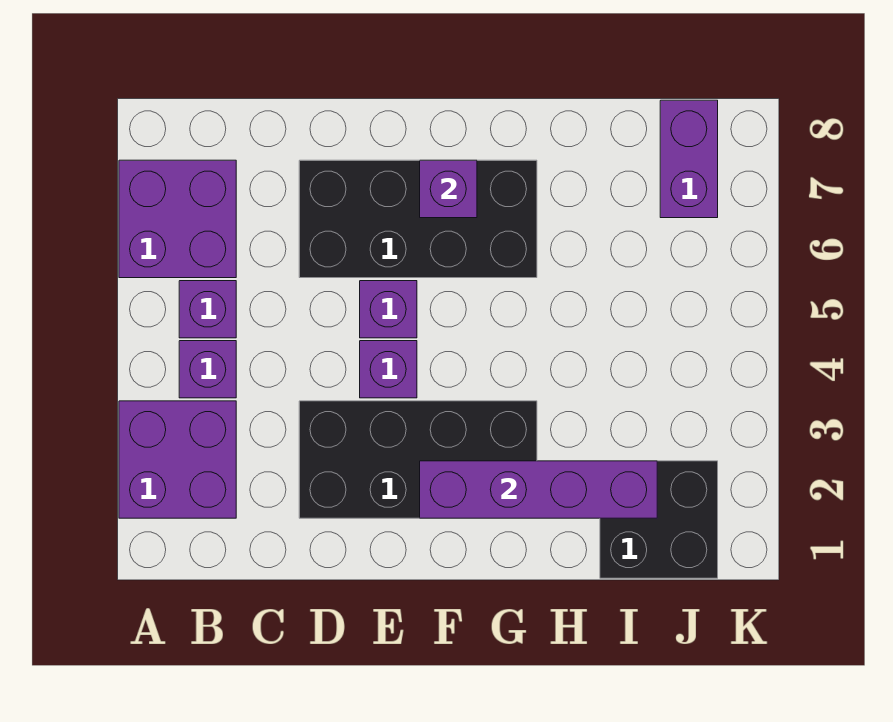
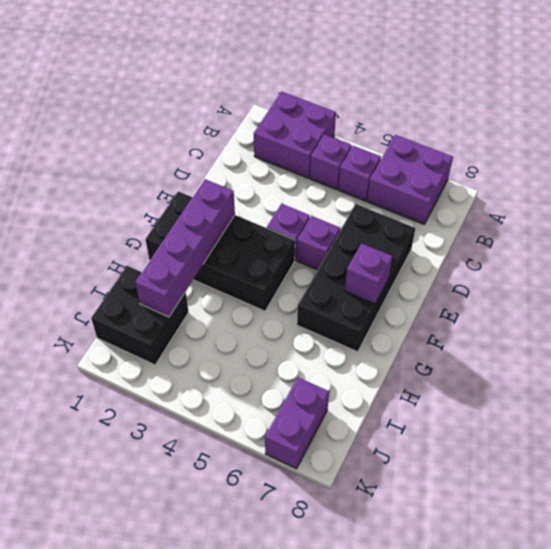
black 2x4 brick [299,401,537,518] -> black 2x4 brick turned to [145,191,295,311]
purple 1x2 brick [660,100,718,218] -> purple 1x2 brick turned to [265,377,329,469]

